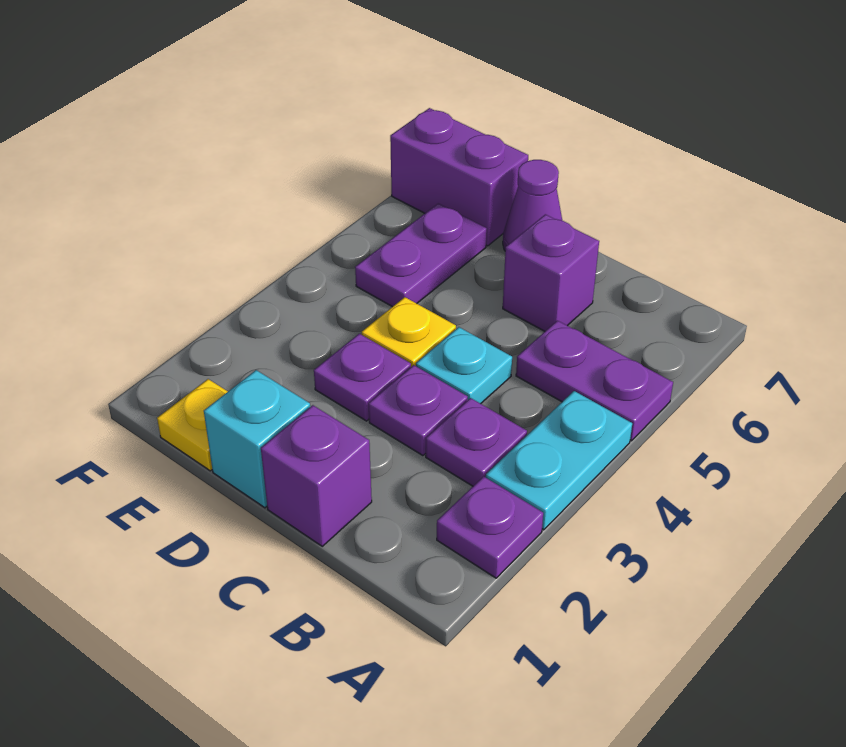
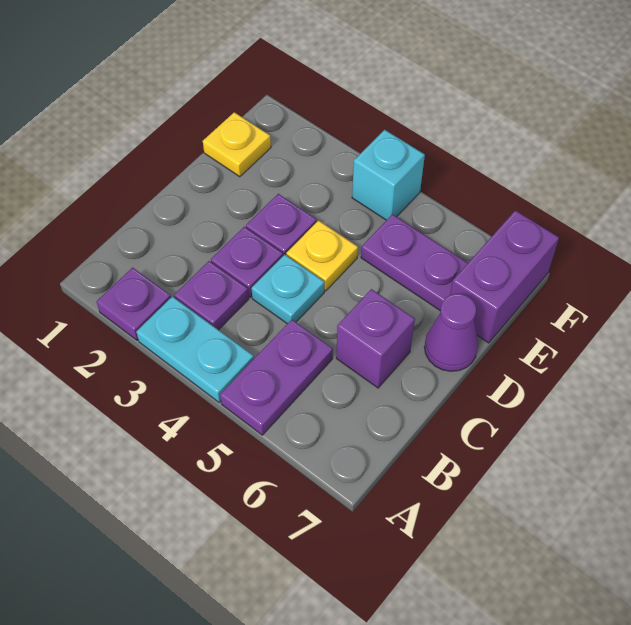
purple 1x1 brick [261,405,372,546] -> none
cyan 1x1 brick [204,370,310,508] -> cyan 1x1 brick moved to [352,130,425,220]

